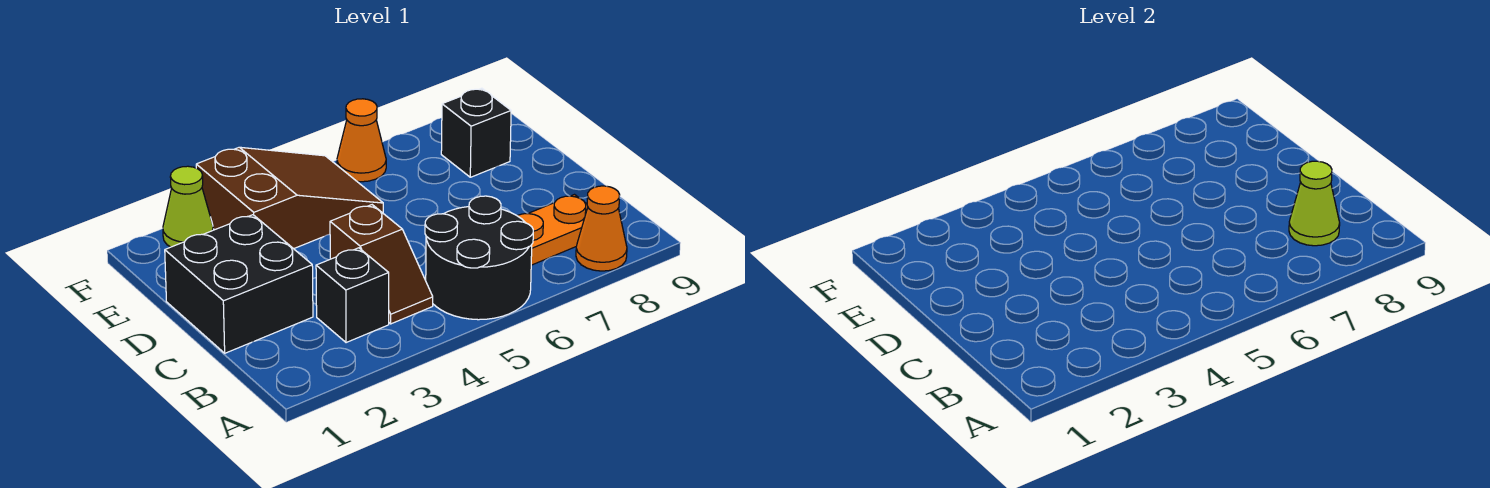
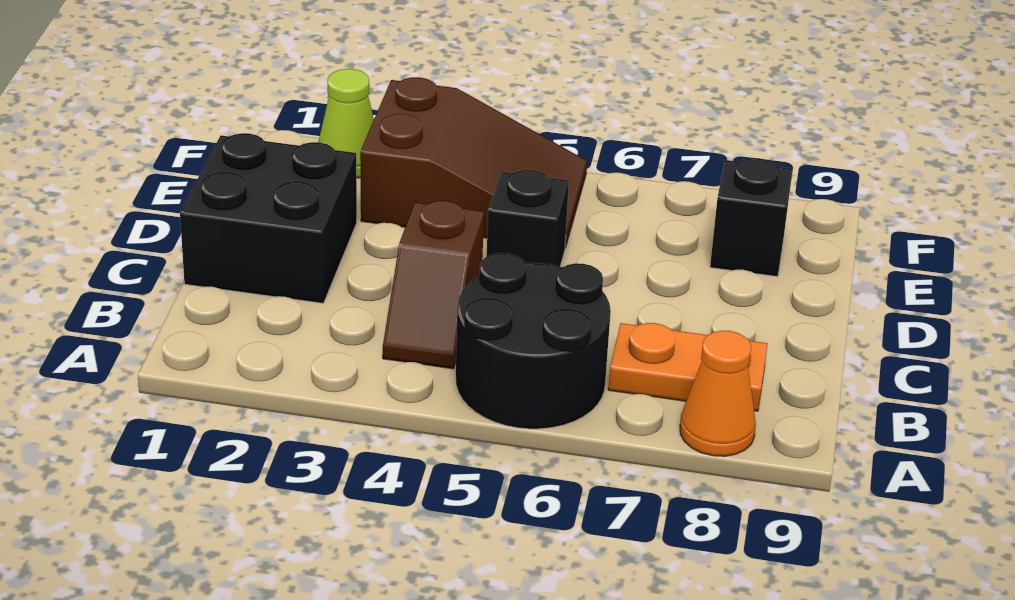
black 1x1 brick [316,248,389,343] -> black 1x1 brick moved to [487,170,569,266]
lime 1x1 cone [1289,161,1340,246] -> none
orange 1x1 cone [337,99,386,182] -> none

